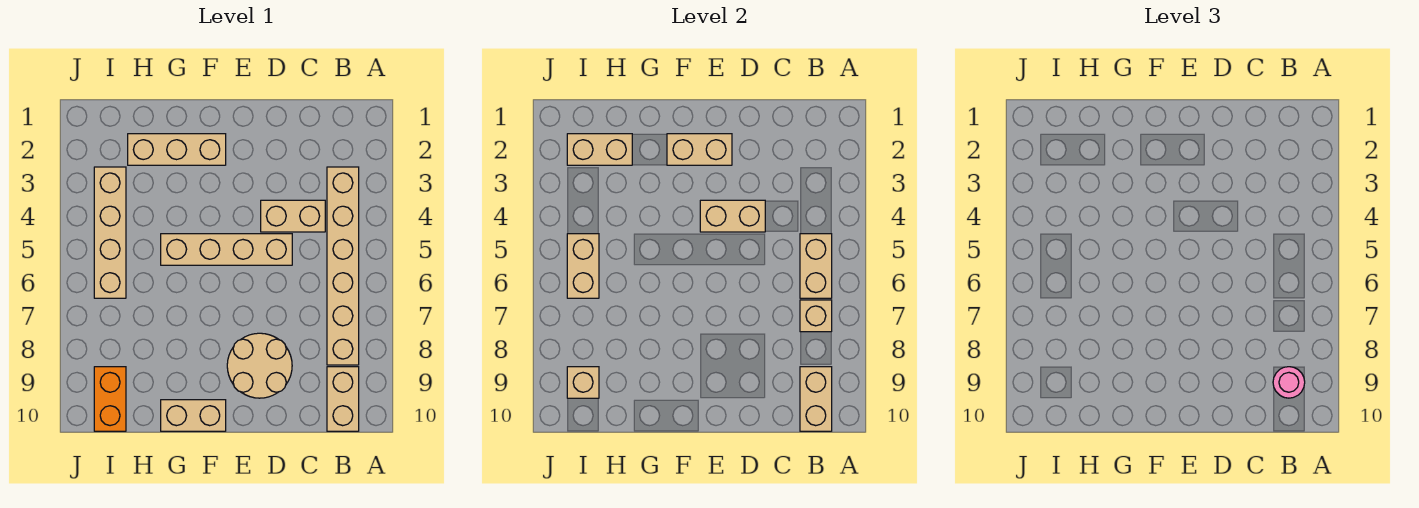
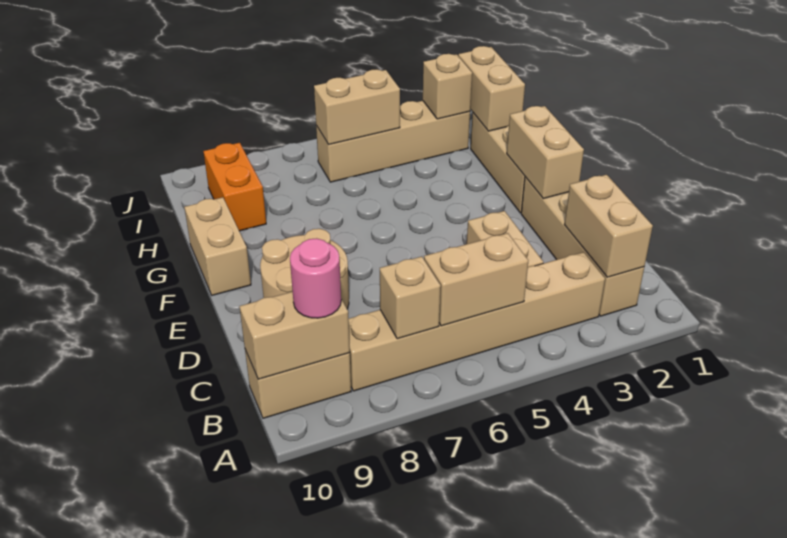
tan 1x2 brick [700,200,765,232] -> tan 1x2 brick moved to [564,175,653,277]
tan 1x4 brick [161,234,292,265] -> tan 1x4 brick moved to [521,177,644,316]
orange 1x2 brick [94,367,126,431] -> orange 1x2 brick turned to [203,143,266,231]
tan 1x1 brick [567,367,599,398] -> tan 1x1 brick moved to [423,54,472,119]

